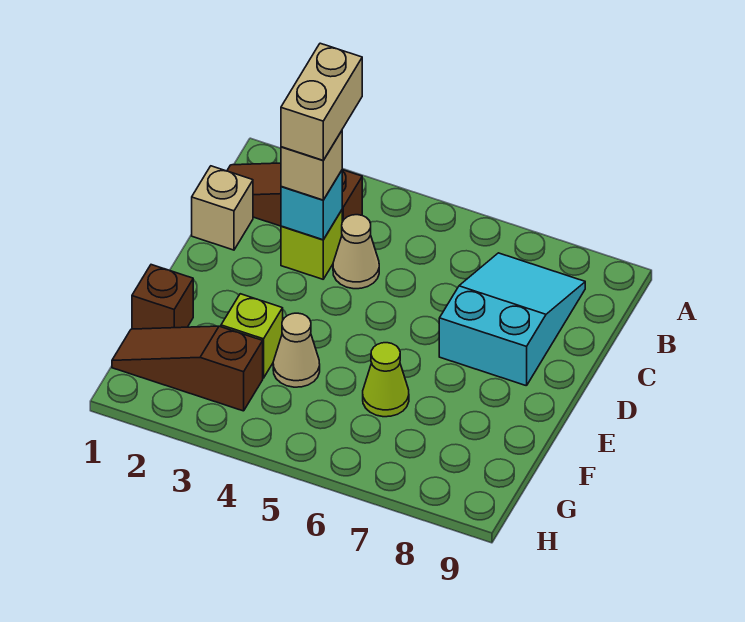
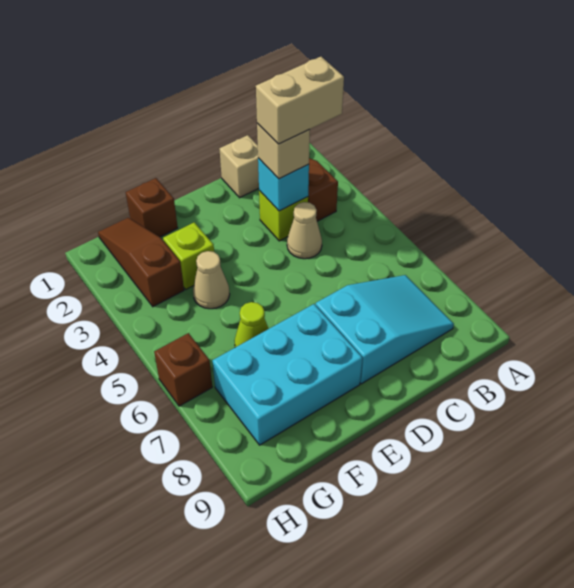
none -> cyan 2x3 brick [212,304,362,445]
none -> brown 1x1 brick [154,333,212,406]

